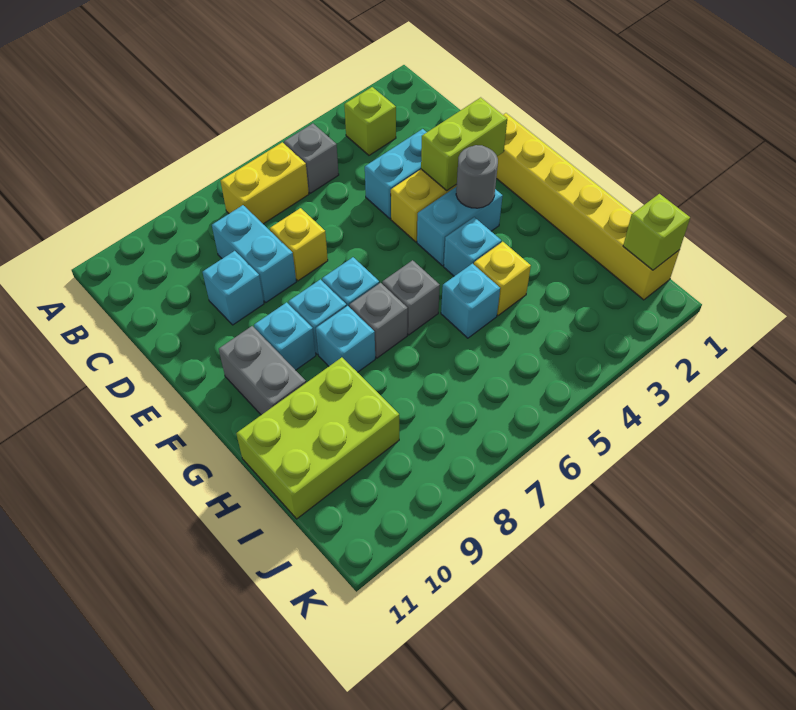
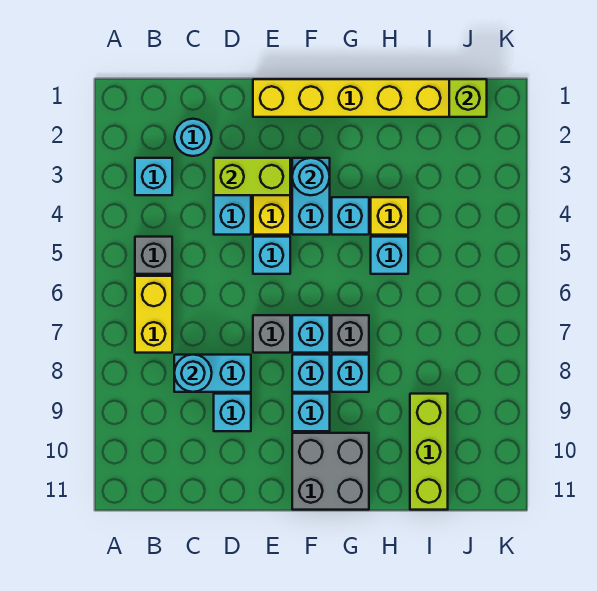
lime 1x1 brick [344,87,396,155] -> cyan 1x1 brick [135,158,172,195]
none -> cyan 1x1 round brick [174,119,212,156]
none -> cyan 1x1 round brick [174,355,212,392]
yellow 1x1 brick [270,208,328,281] -> none
lime 1x2 brick [421,97,507,190] -> lime 1x2 brick turned to [214,158,290,195]
none -> cyan 1x1 brick [253,237,290,274]
grey 1x1 round brick [456,145,498,208] -> cyan 1x1 round brick [292,158,330,195]
grey 1x2 brick [219,326,306,415] -> grey 2x2 brick [292,433,369,510]
grey 1x1 brick [382,260,440,335] -> grey 1x1 brick moved to [253,315,290,353]
lime 2x3 brick [236,357,399,519] -> lime 1x3 brick [410,394,448,510]

